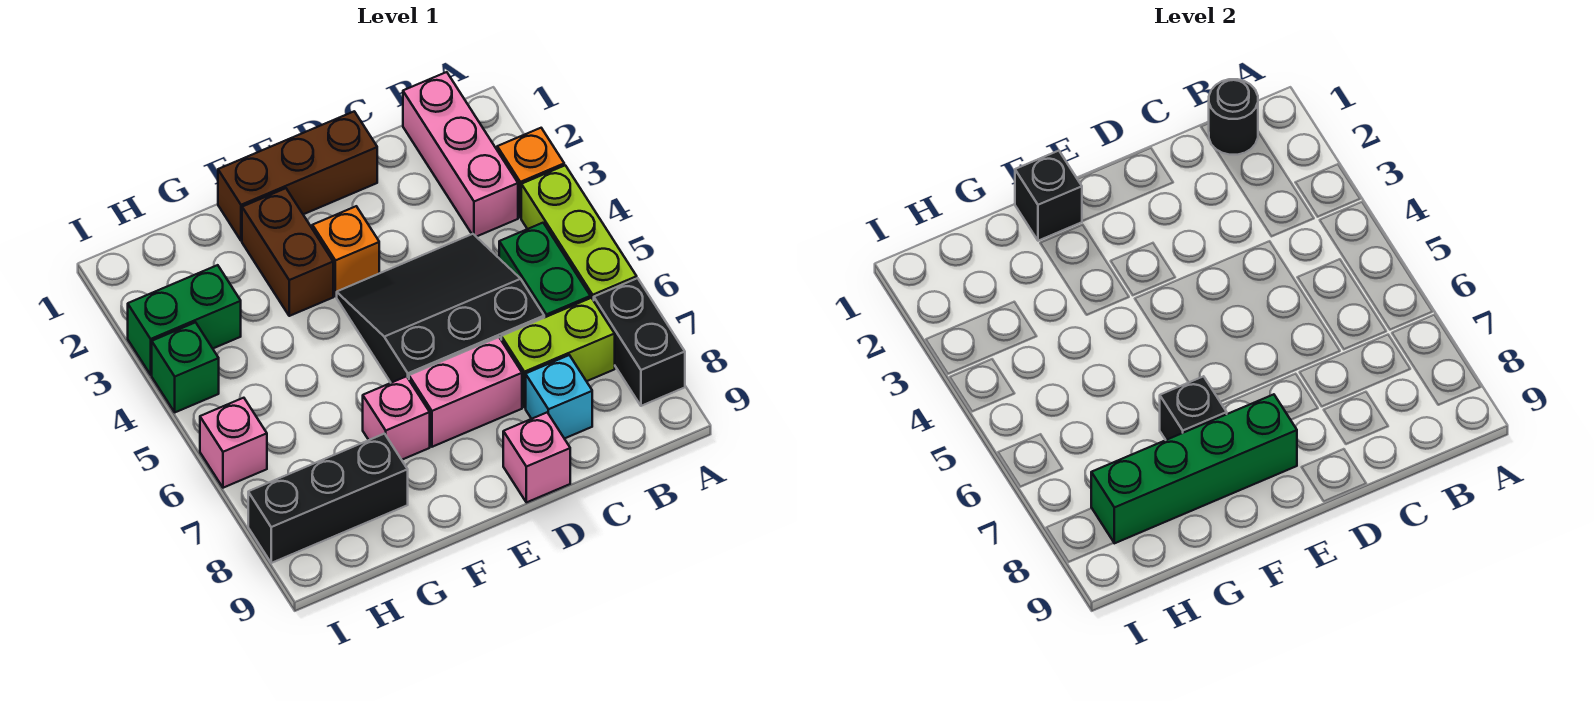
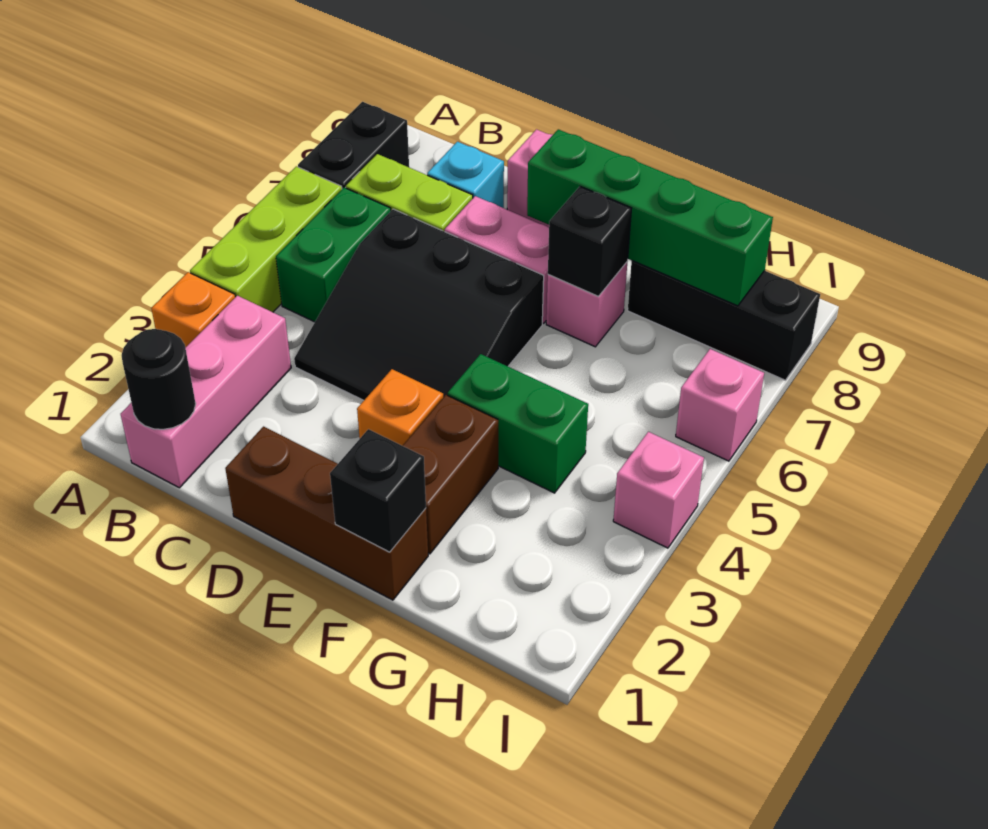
green 1x2 brick [128,265,241,375] -> green 1x2 brick moved to [448,354,588,493]
green 1x1 brick [152,322,219,412] -> pink 1x1 brick [613,432,704,548]

